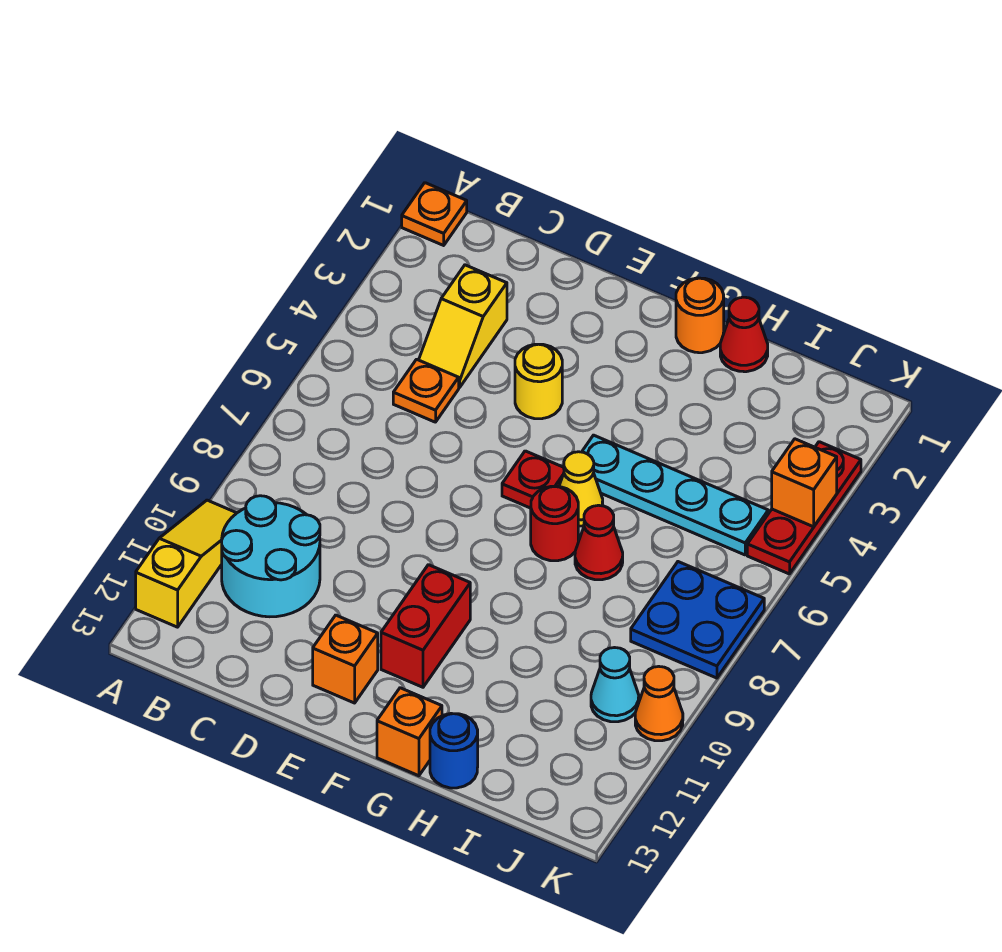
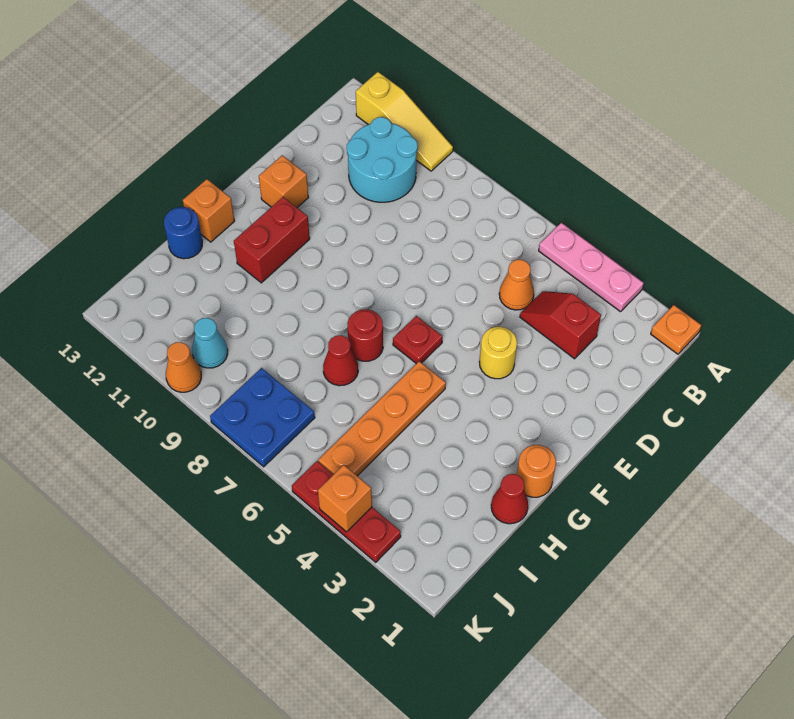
none -> pink 1x3 plate [539,223,644,312]
yellow 1x2 slope [419,265,507,388] -> red 1x2 slope [520,291,601,359]
orange 1x1 plate [393,359,459,422] -> orange 1x1 cone [499,260,534,310]
red 1x2 brick [381,565,470,687] -> red 1x2 brick turned to [234,197,310,283]
cyan 1x4 plate [582,435,768,555] -> orange 1x4 plate [318,361,446,476]
yellow 1x1 cone [559,452,603,526] -> none

